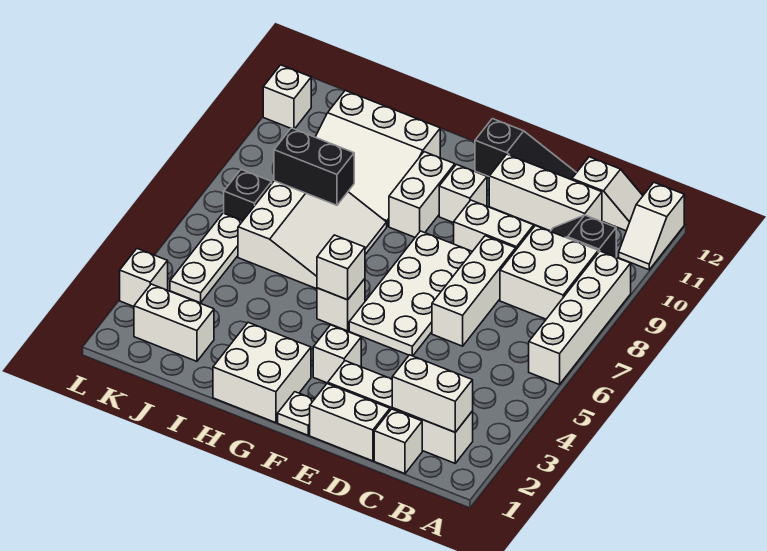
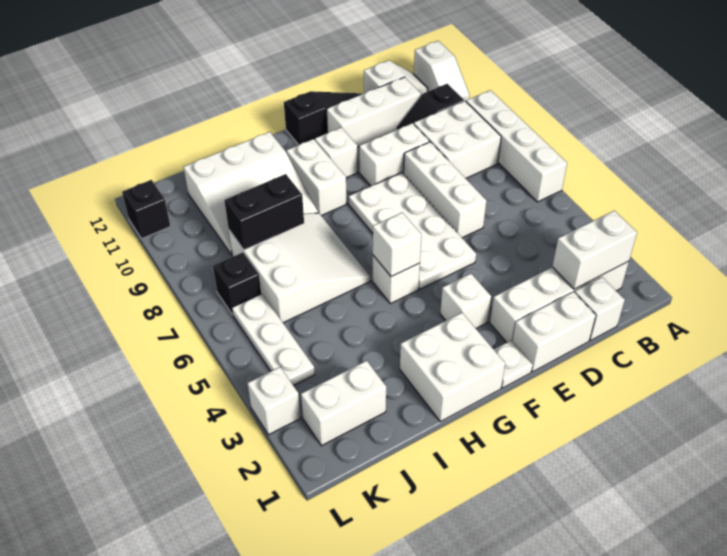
white 1x1 brick [263,65,311,129] -> black 1x1 brick [122,180,170,239]

